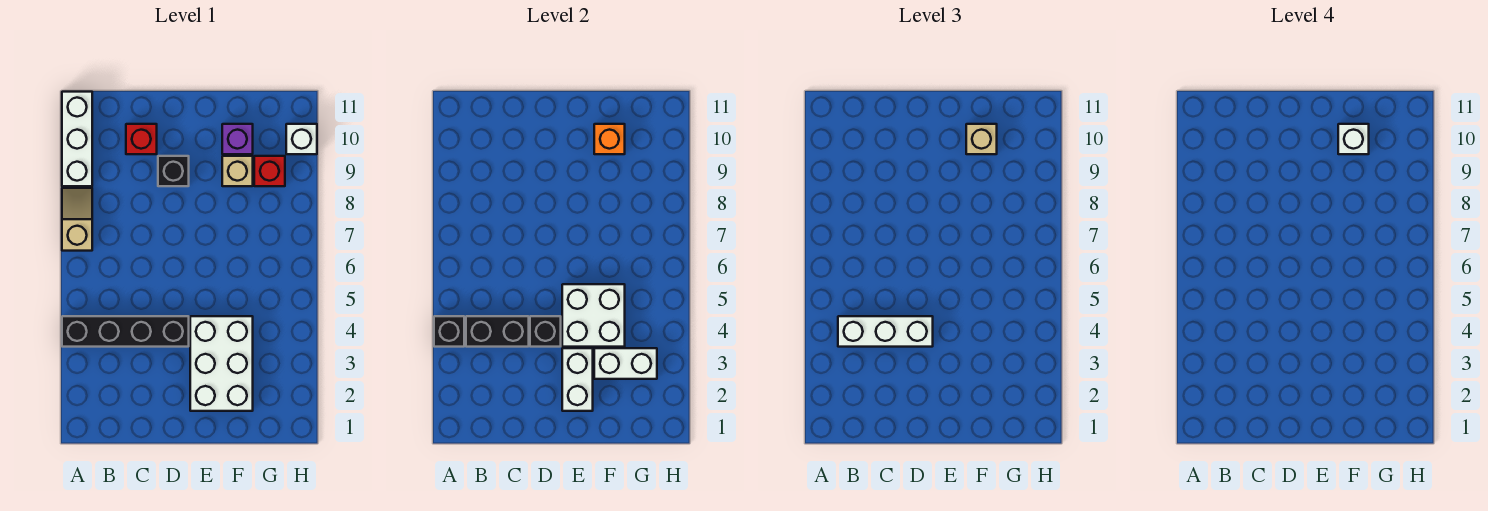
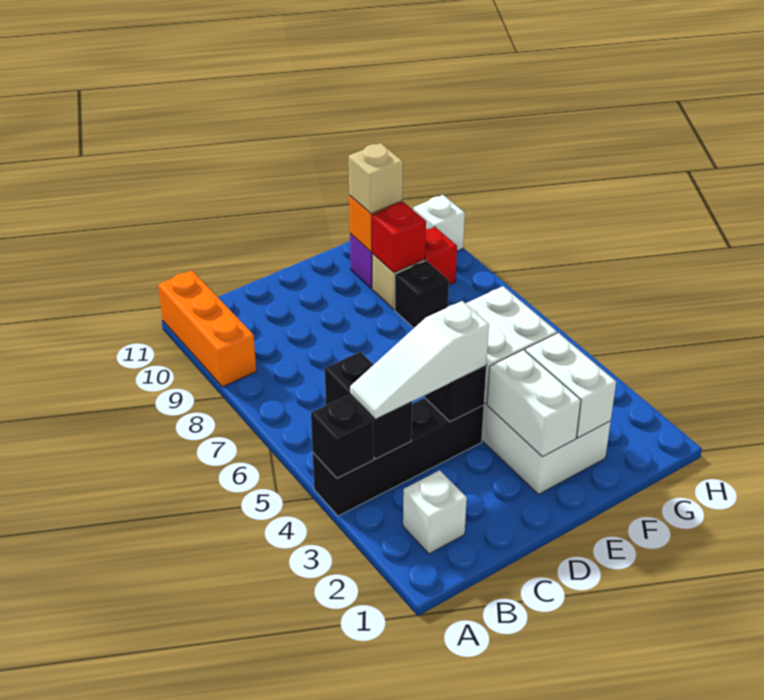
tan 1x2 slope [62,188,92,251] -> none
white 1x3 brick [62,92,92,186] -> orange 1x3 brick [158,270,256,387]
black 1x2 brick [466,316,529,347] -> black 1x2 brick turned to [325,352,412,459]
white 1x3 brick [838,316,933,347] -> white 1x3 slope [350,301,489,419]
red 1x1 brick [126,124,157,154] -> red 1x1 brick moved to [372,202,426,273]
black 1x1 brick [158,156,189,186] -> black 1x1 brick moved to [395,261,449,328]
white 1x2 brick [594,348,657,379] -> white 1x2 brick turned to [525,333,616,438]
white 1x1 brick [1338,124,1369,154] -> white 1x1 brick moved to [403,470,467,554]

